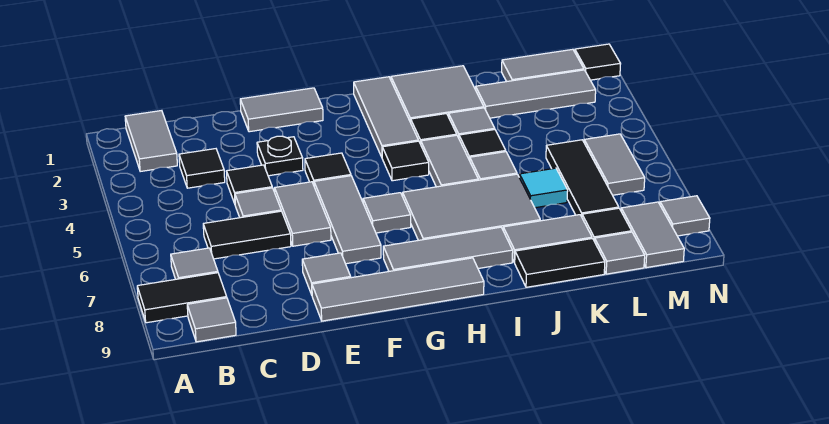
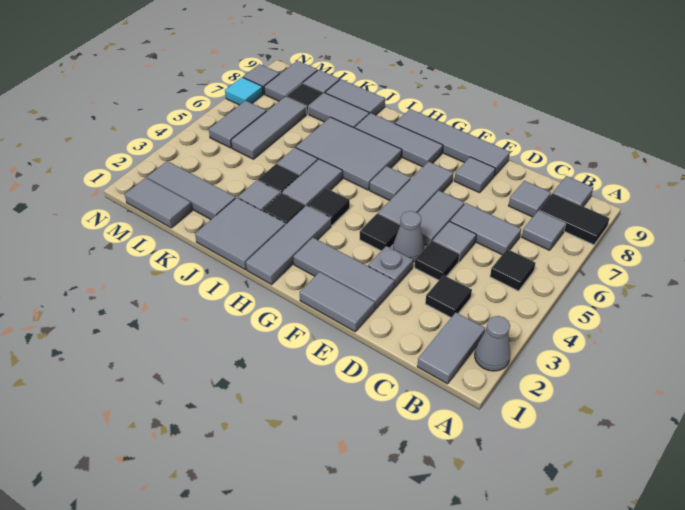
none -> grey 1x1 cone [475,316,510,371]
black 1x2 tile [203,211,291,259] -> grey 1x2 tile [450,203,521,255]
none -> grey 1x1 tile [508,181,551,217]
none -> grey 1x3 tile [293,238,394,309]
black 1x1 plate [257,136,303,176] -> grey 1x1 plate [368,246,413,288]
none -> grey 1x1 cone [393,211,424,262]
black 1x2 tile [514,239,605,287] -> grey 1x2 tile [325,79,385,115]
cyan 1x1 tile [519,168,568,208] -> cyan 1x1 tile moved to [225,77,263,105]
black 1x3 tile [546,140,619,217] -> grey 1x3 tile [231,97,307,159]
black 1x1 tile [575,44,621,80] -> black 1x1 tile moved to [490,249,536,291]

